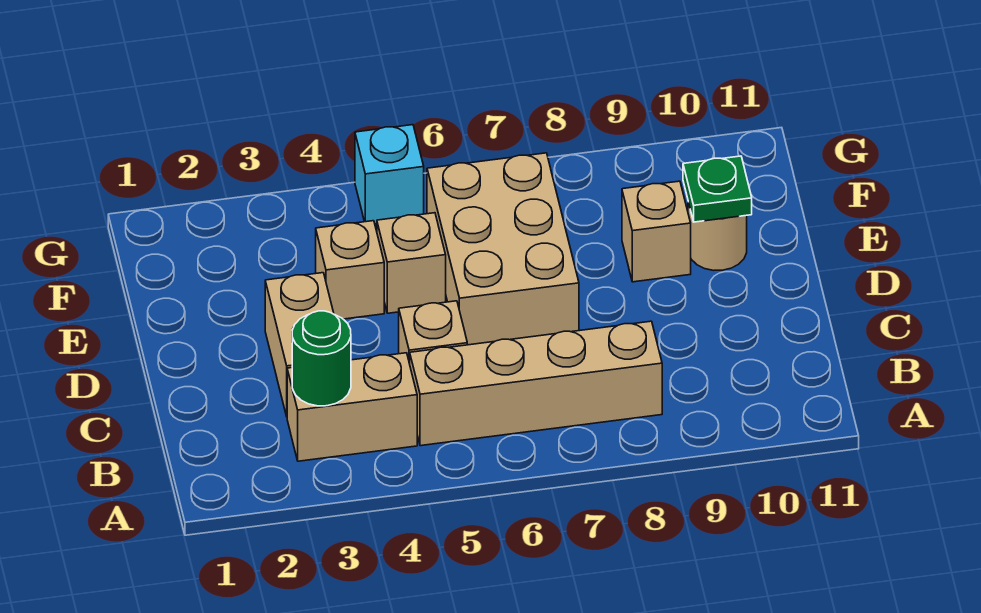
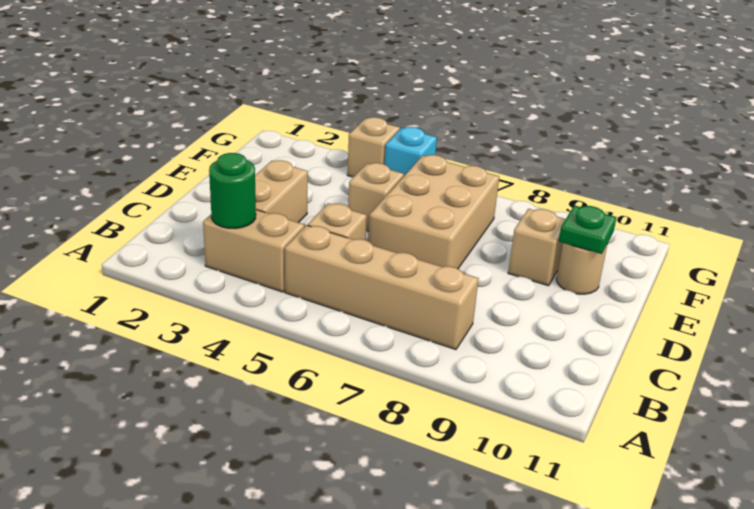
tan 1x1 brick [316,221,384,319] -> tan 1x1 brick moved to [347,117,400,177]

